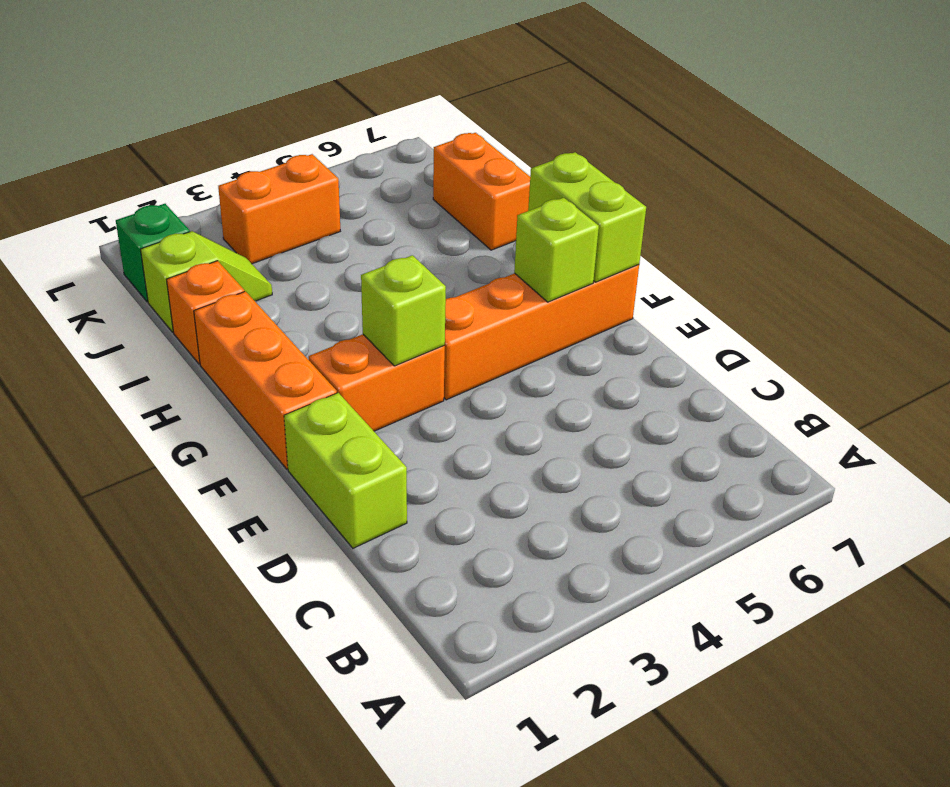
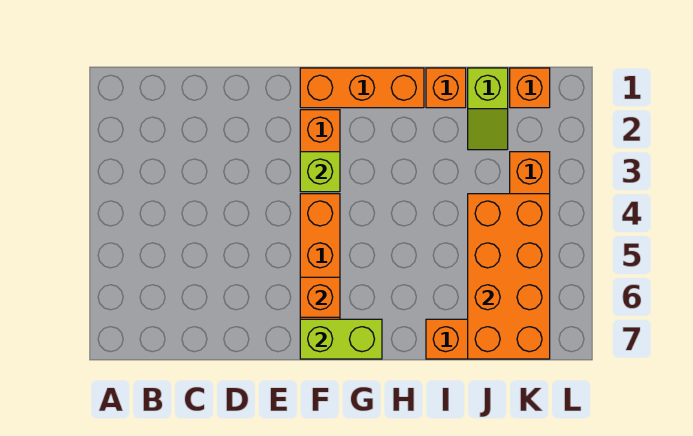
lime 1x2 brick [284,393,407,548] -> none
lime 1x1 brick [514,198,599,302] -> orange 1x1 brick [300,277,340,317]
none -> orange 2x4 brick [468,194,550,359]
green 1x1 brick [116,204,190,302] -> orange 1x1 brick [510,68,550,108]

